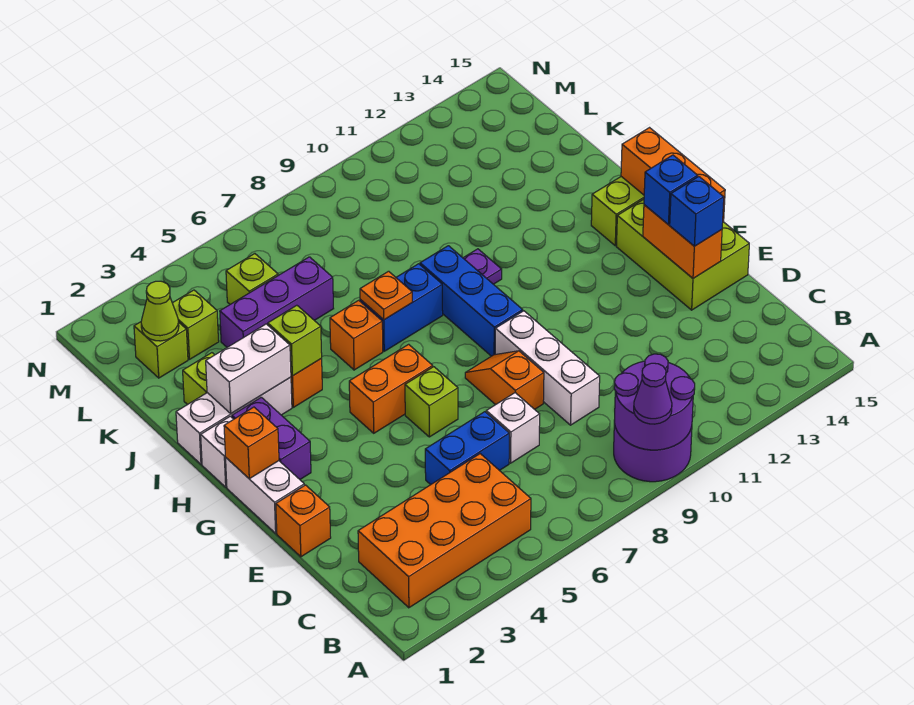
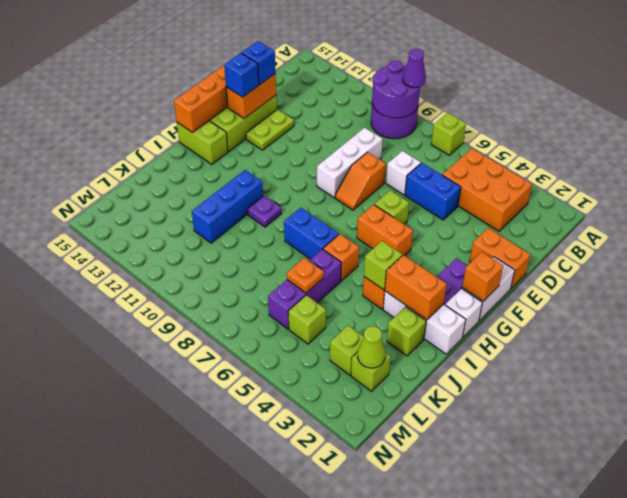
none -> lime 1x1 brick [431,113,466,155]
orange 2x4 brick [358,454,531,608] -> orange 2x3 brick [442,148,532,231]
orange 1x1 brick [276,485,331,557] -> orange 1x2 brick [470,228,530,288]
none -> lime 1x2 plate [246,109,294,150]
blue 1x3 brick [420,246,523,356] -> blue 1x3 brick moved to [192,170,263,243]
white 1x2 brick [206,324,291,413] -> orange 1x2 brick [385,255,447,320]
orange 1x1 plate [360,271,412,320] -> orange 1x1 plate moved to [287,258,324,293]
purple 1x3 brick [220,257,334,347] -> purple 1x3 brick turned to [268,249,341,329]

